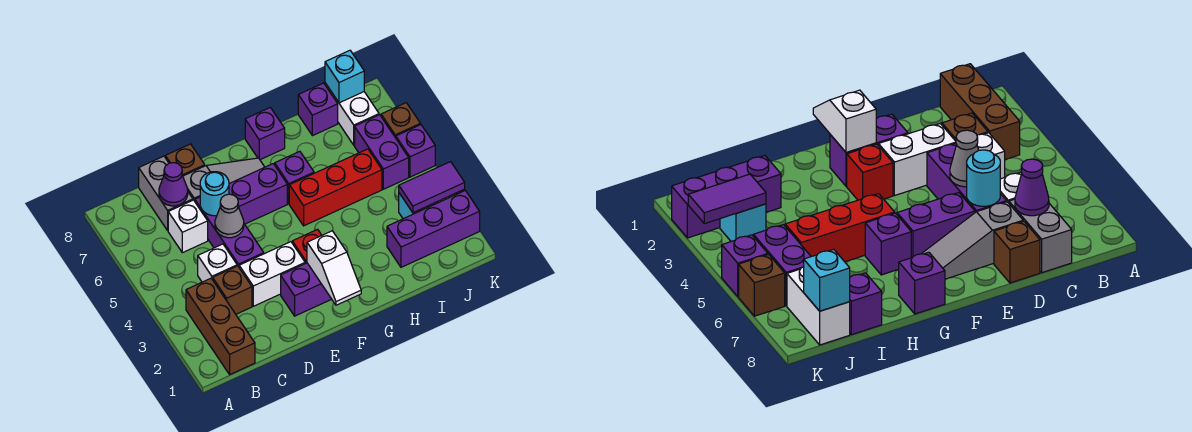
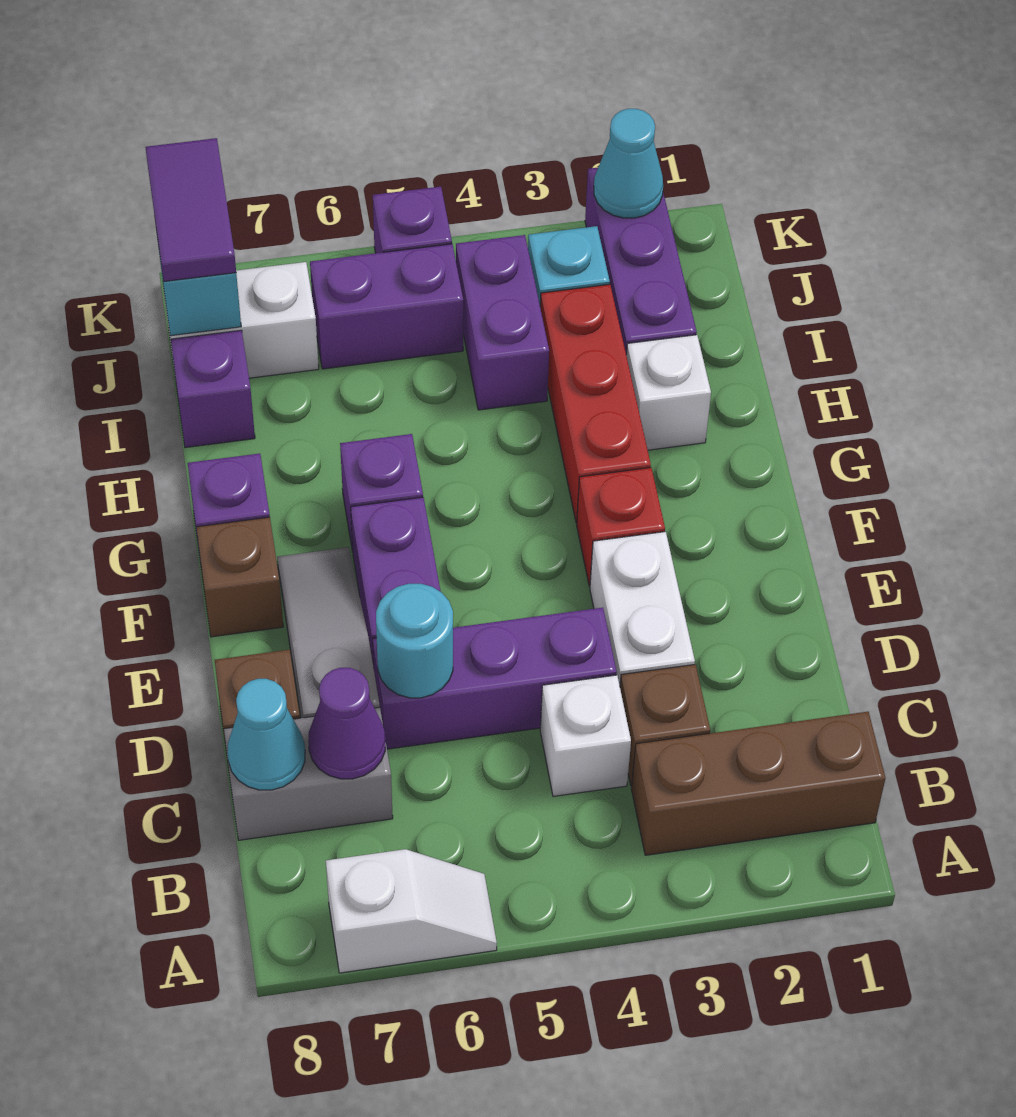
white 1x1 brick [168,200,208,253] -> white 1x1 brick moved to [626,335,711,450]
none -> cyan 1x1 cone [227,679,305,790]
grey 1x1 cone [215,194,244,238] -> none
purple 1x2 brick [281,263,331,316] -> purple 1x2 brick moved to [456,235,549,410]
white 1x2 slope [307,231,361,305] -> white 1x2 slope moved to [326,849,497,973]
red 1x3 brick [289,149,382,226] -> red 1x3 brick moved to [540,284,651,523]
purple 1x2 tile [399,162,465,213] -> purple 1x2 tile moved to [145,138,236,282]
none -> cyan 1x1 cone [594,109,663,218]
brown 1x1 brick [381,103,420,138] -> brown 1x1 brick moved to [196,517,283,637]

